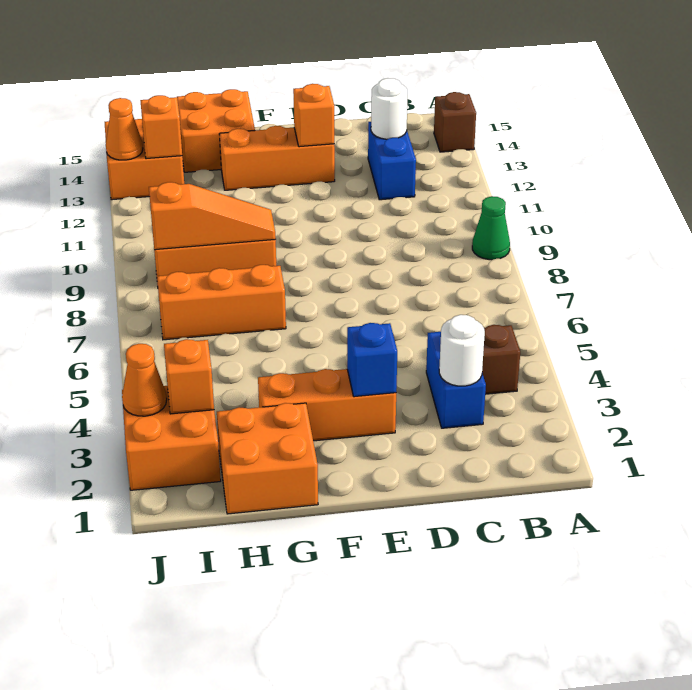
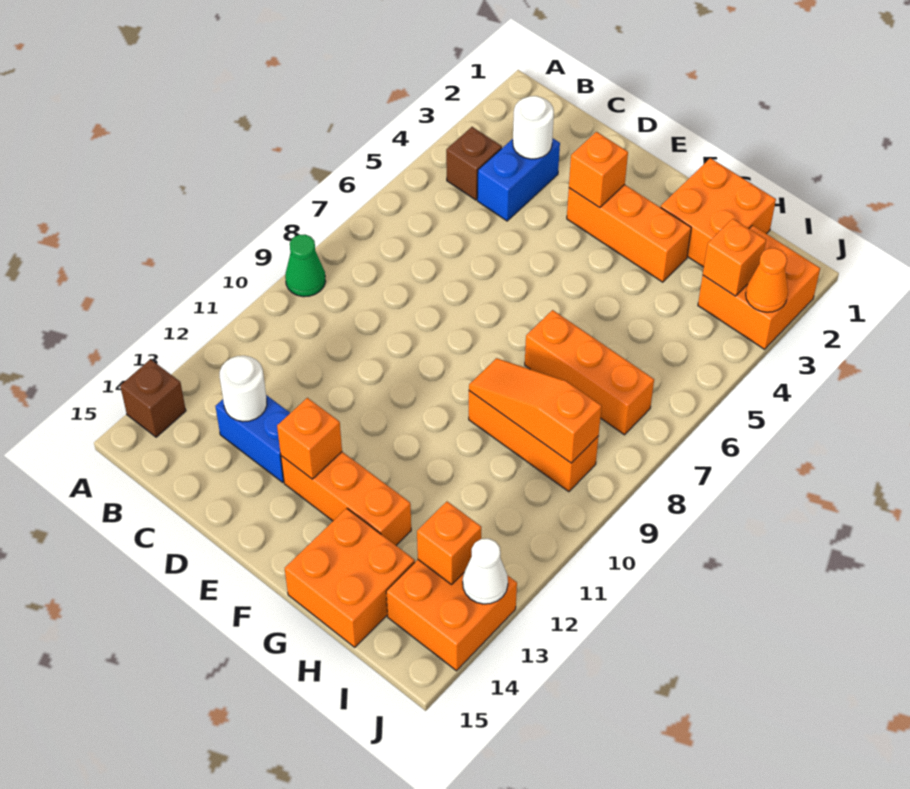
blue 1x2 brick [368,122,416,200] -> blue 1x2 brick turned to [215,395,290,482]
blue 1x1 brick [347,323,397,397] -> orange 1x1 brick [569,132,628,208]
orange 1x1 cone [106,98,143,160] -> white 1x1 cone [463,539,508,604]

